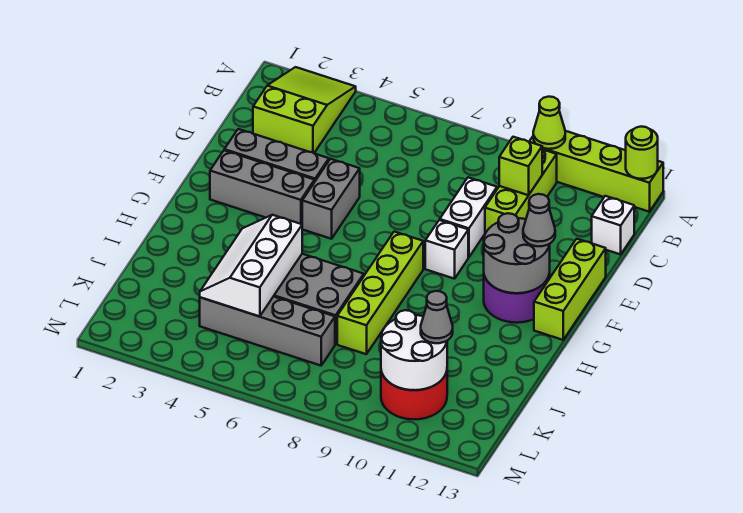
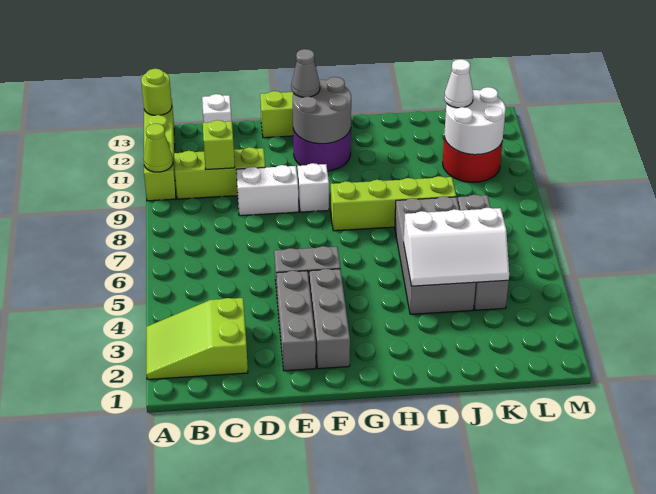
grey 1x1 cone [421,291,453,343] -> white 1x1 cone [444,59,473,108]

